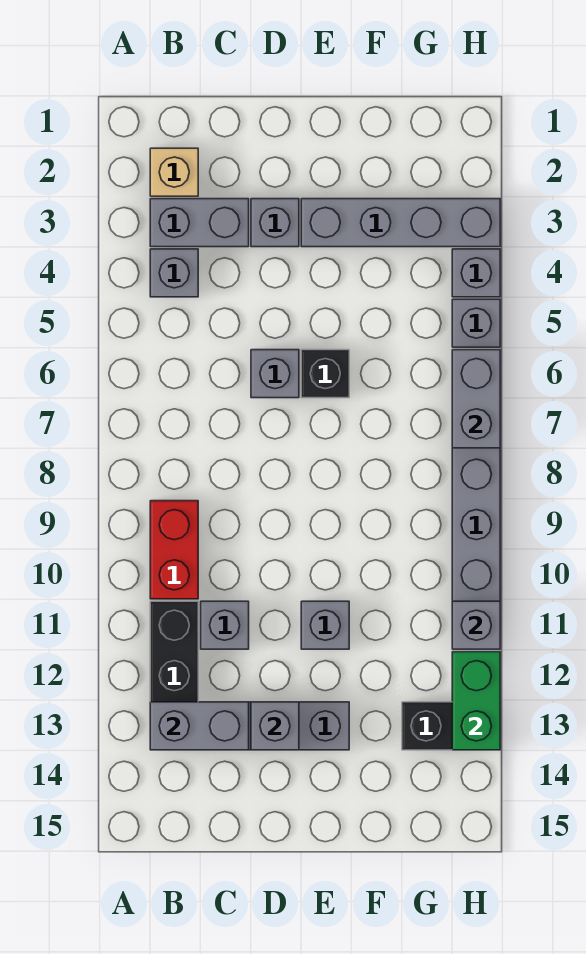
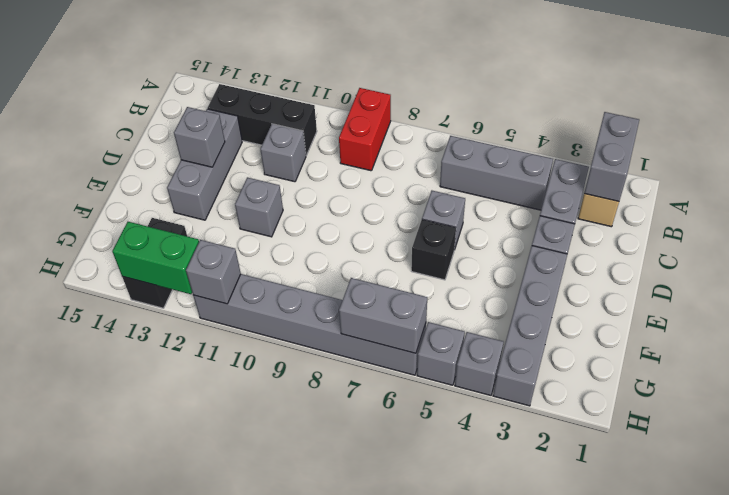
grey 1x1 brick [150,249,198,297] -> grey 1x3 brick [440,136,553,210]
red 1x2 brick [150,501,198,599] -> red 1x2 brick turned to [339,88,391,171]
grey 1x2 brick [150,702,249,750] -> grey 1x2 brick moved to [584,112,639,201]

